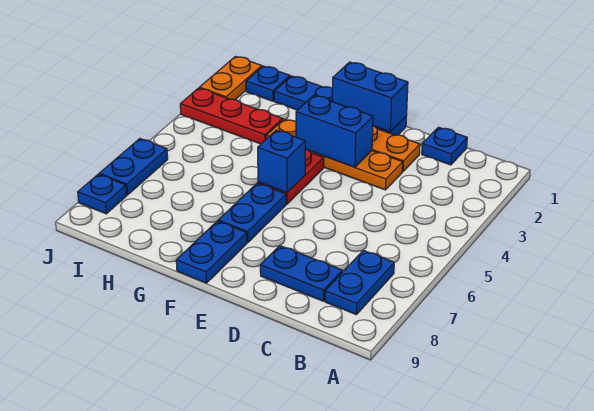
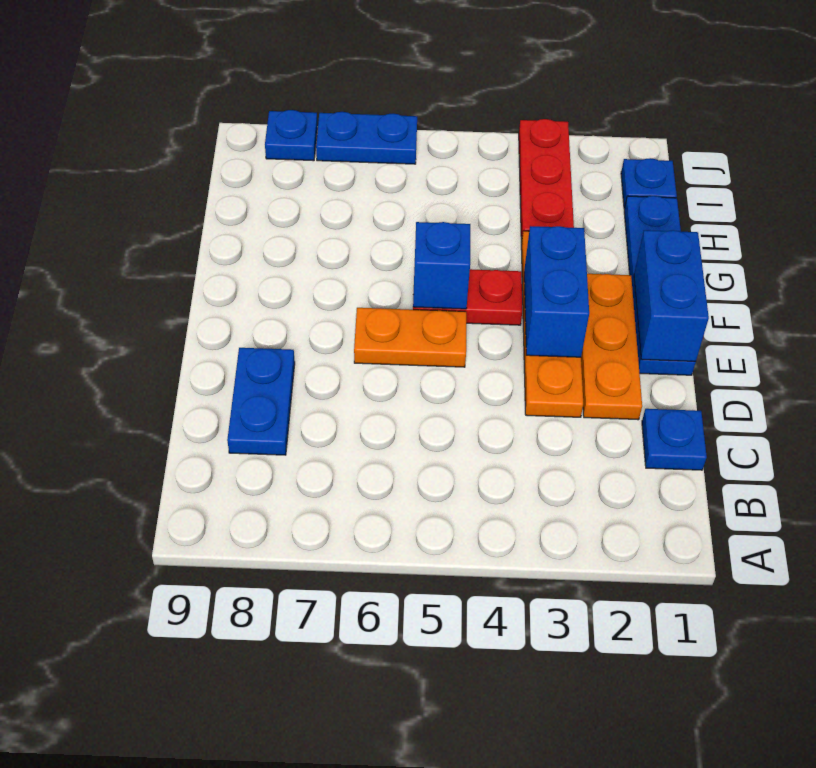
blue 1x2 plate [325,250,394,315] -> none
blue 1x2 plate [218,183,286,243] -> none
blue 1x2 plate [176,221,247,283] -> none
orange 1x2 plate [199,56,262,100] -> orange 1x2 plate moved to [354,308,466,367]

